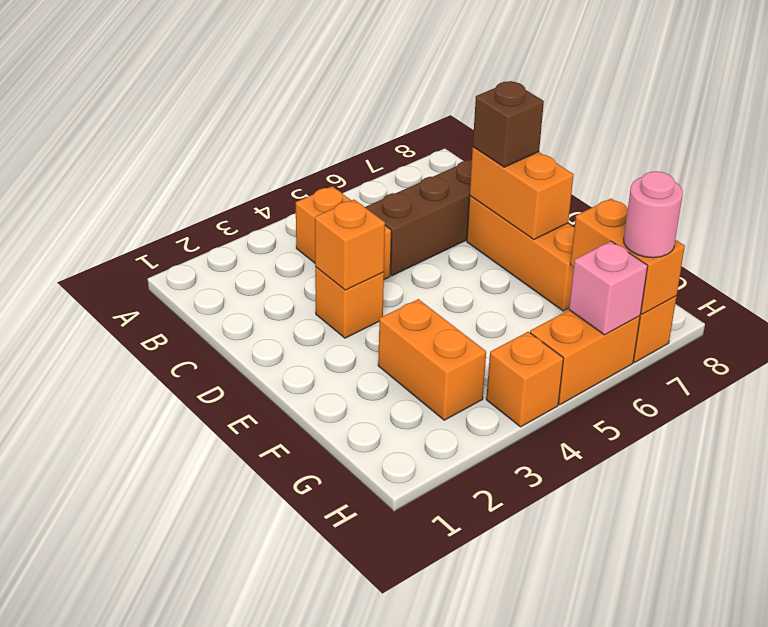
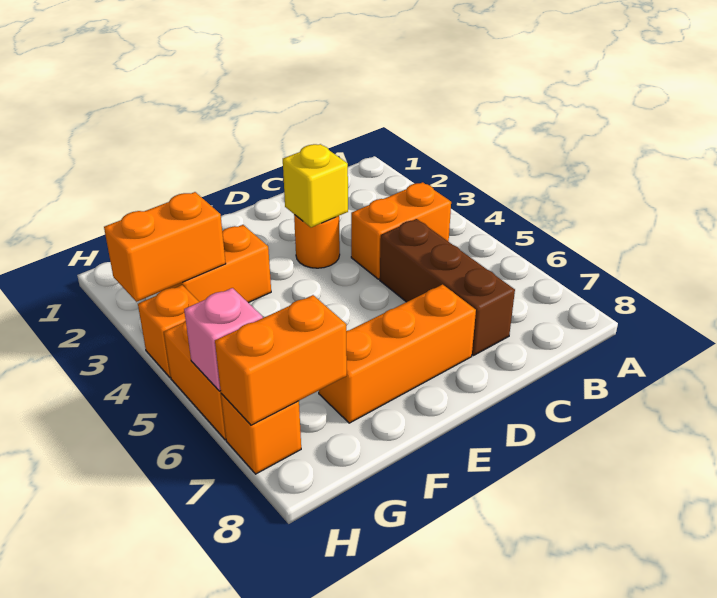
orange 1x1 brick [315,267,384,338] -> orange 1x1 round brick [294,214,340,268]
orange 1x1 brick [315,200,385,290] -> yellow 1x1 brick [283,144,348,227]
orange 1x2 brick [470,147,574,239] -> orange 1x2 brick moved to [104,192,226,302]
brown 1x1 brick [473,81,544,167] -> none
pink 1x1 round brick [624,171,683,258] -> none

